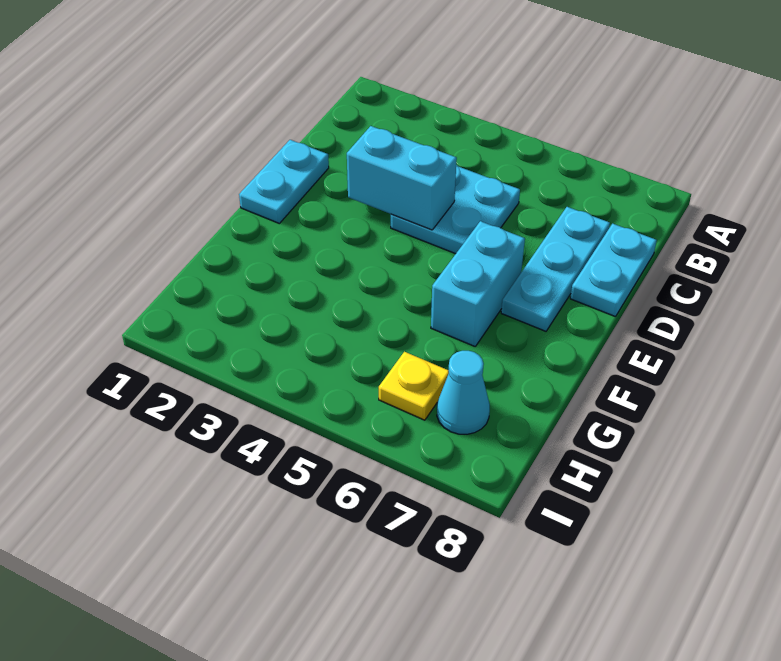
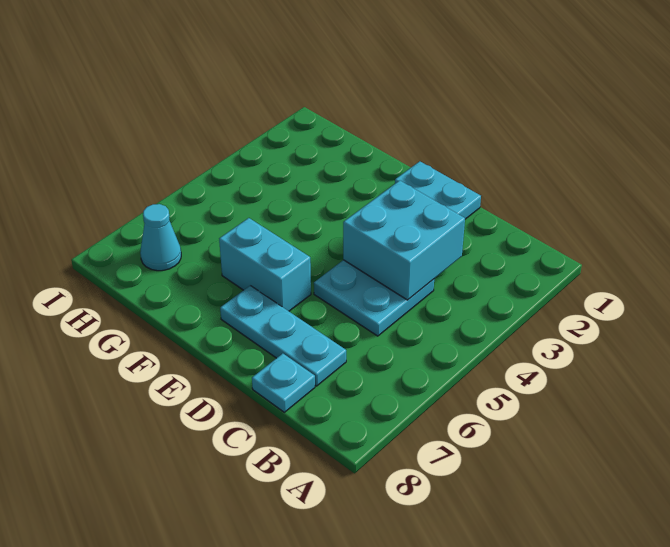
cyan 1x2 plate [570,224,657,317] -> cyan 1x1 plate [252,354,315,412]
cyan 1x2 brick [347,126,457,230] -> cyan 2x2 brick [343,181,465,300]
yellow 1x1 plate [379,352,449,420] -> none

